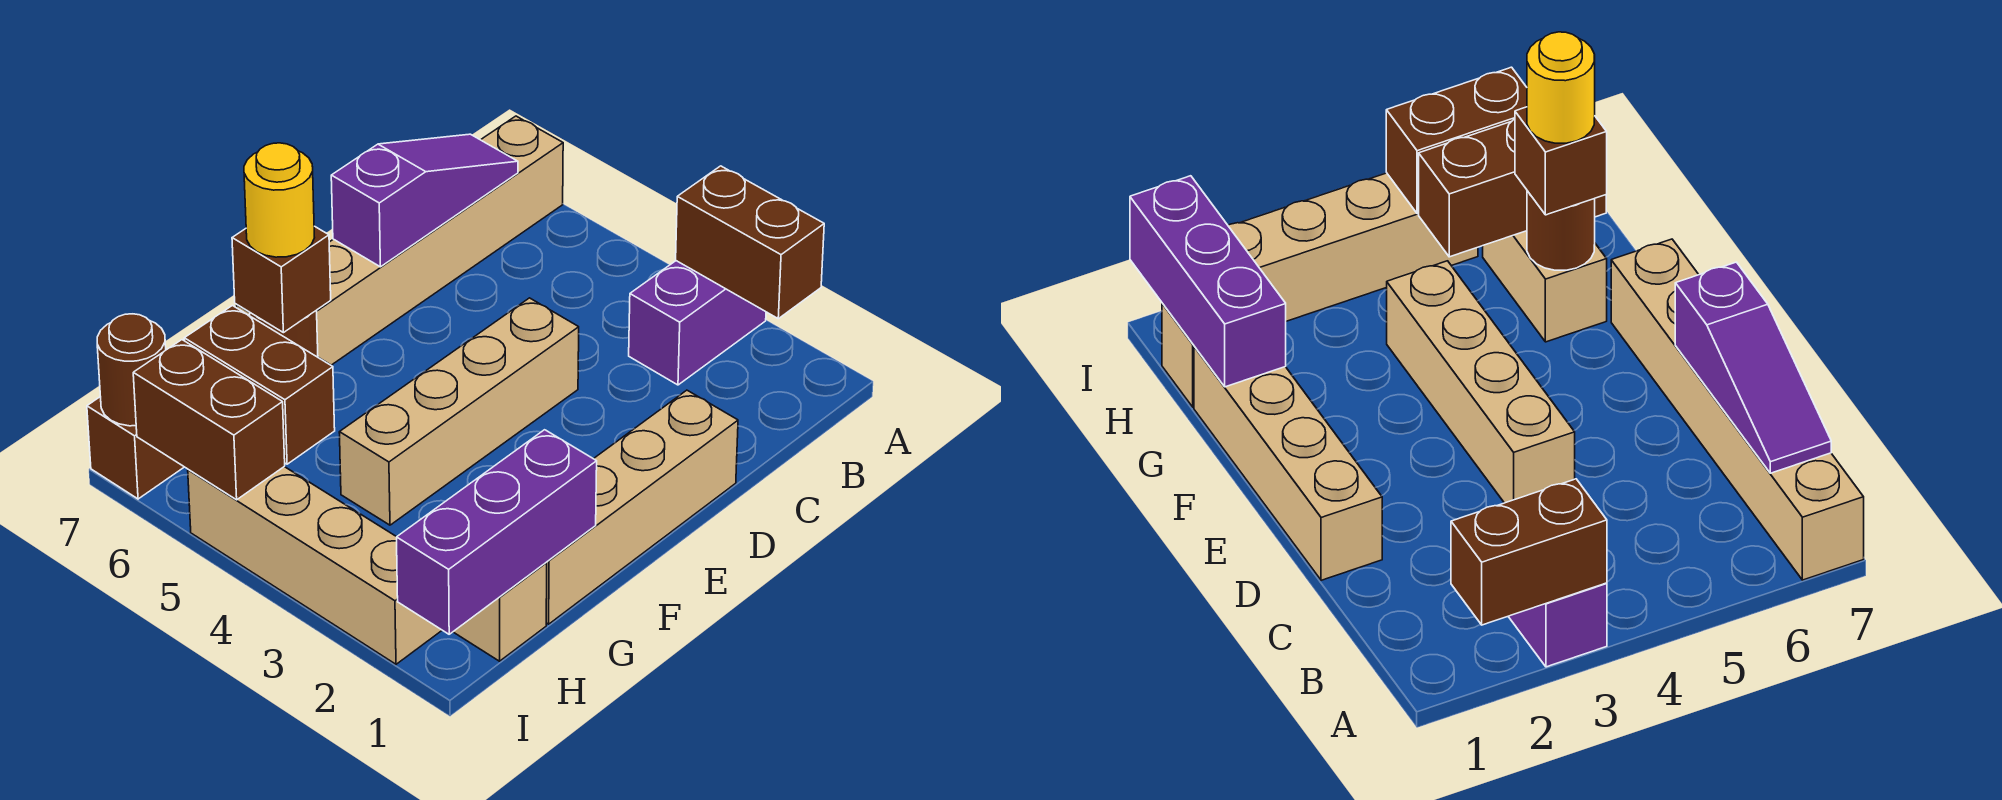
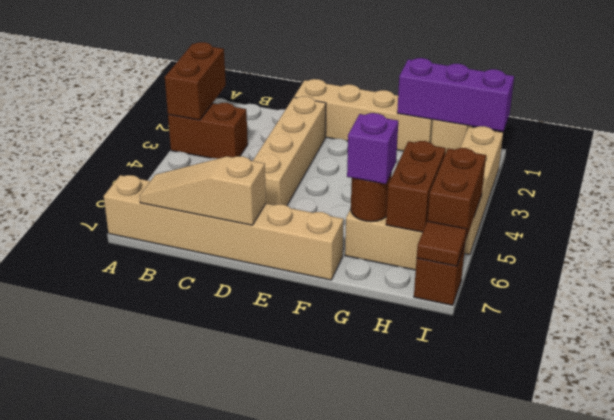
purple 1x2 brick [629,261,766,385] -> brown 1x2 brick [168,103,248,159]
purple 1x3 slope [331,134,518,267] -> tan 1x3 slope [140,156,266,225]
tan 1x4 brick [339,298,579,525] -> tan 1x4 brick turned to [253,96,326,206]
brown 1x1 brick [232,226,331,333] -> purple 1x1 brick [347,113,398,184]
yellow 1x1 round brick [244,143,315,257] -> none
brown 1x1 round brick [97,314,166,426] -> brown 1x1 tile [417,221,467,266]

